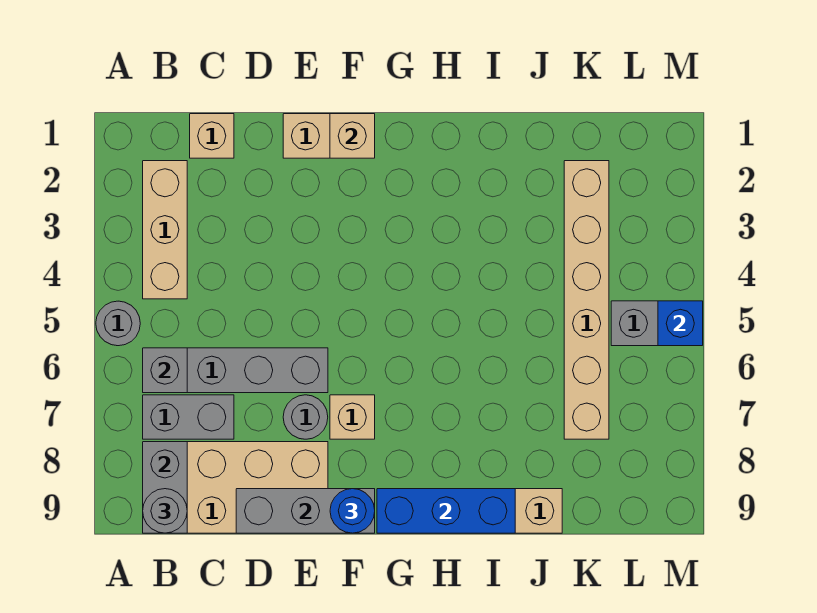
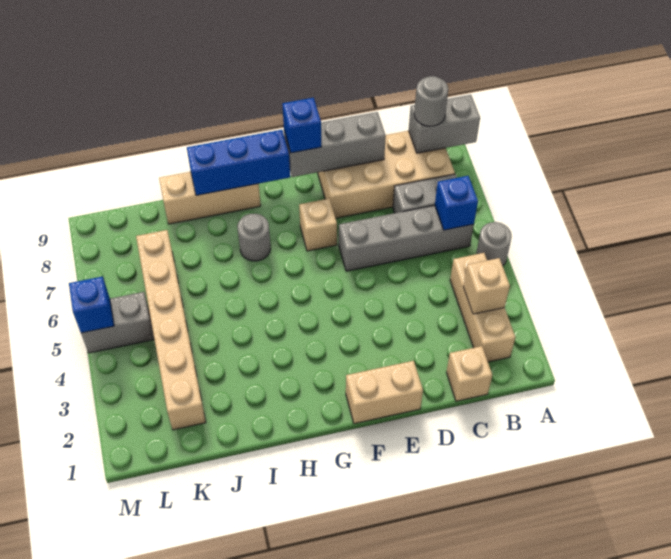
grey 1x1 brick [143,348,187,393] -> blue 1x1 brick [435,176,478,230]
grey 1x2 brick [143,442,187,533] -> grey 1x2 brick turned to [409,95,480,153]
grey 1x1 round brick [283,395,328,439] -> grey 1x1 round brick moved to [237,214,271,261]
tan 1x1 brick [330,114,375,158] -> tan 1x1 brick moved to [463,258,510,314]
blue 1x1 round brick [330,489,375,533] -> blue 1x1 brick [282,98,321,153]

